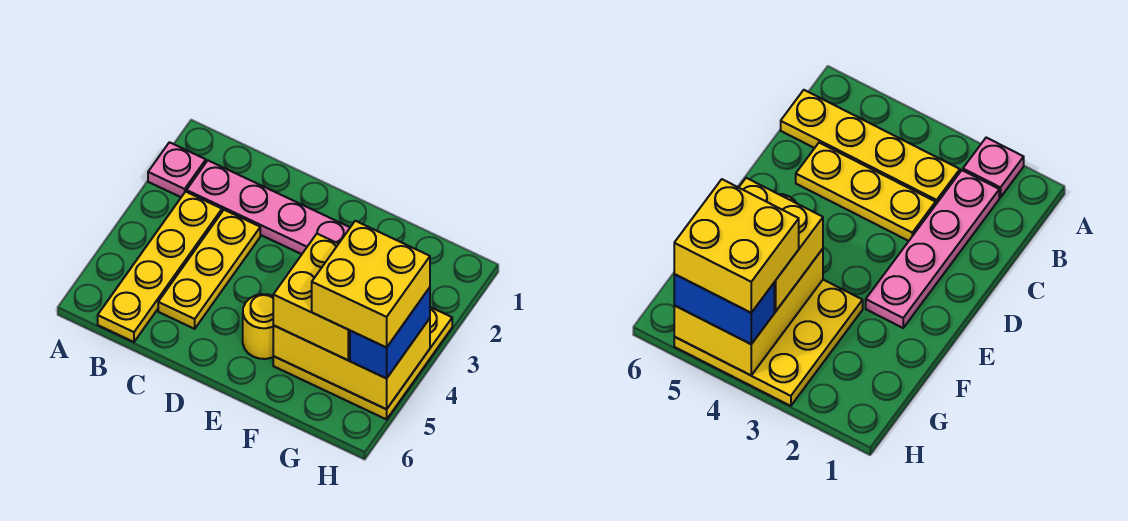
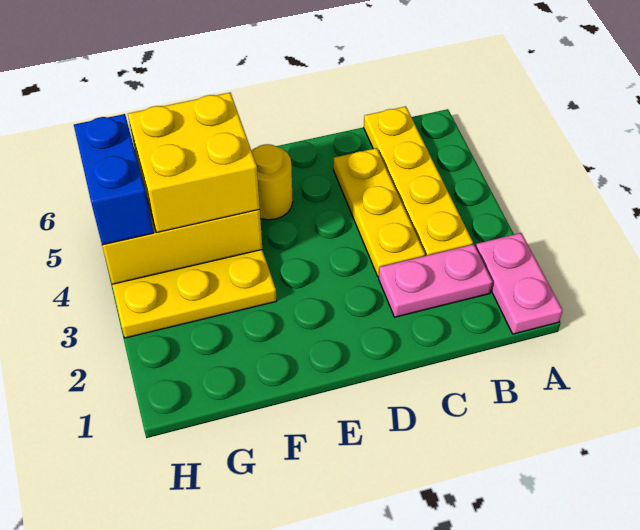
pink 1x1 plate [148,142,206,197] -> pink 1x2 plate [476,233,563,334]
pink 1x4 plate [187,161,350,254] -> pink 1x2 plate [379,244,492,317]
yellow 2x2 brick [312,221,430,348] -> none

